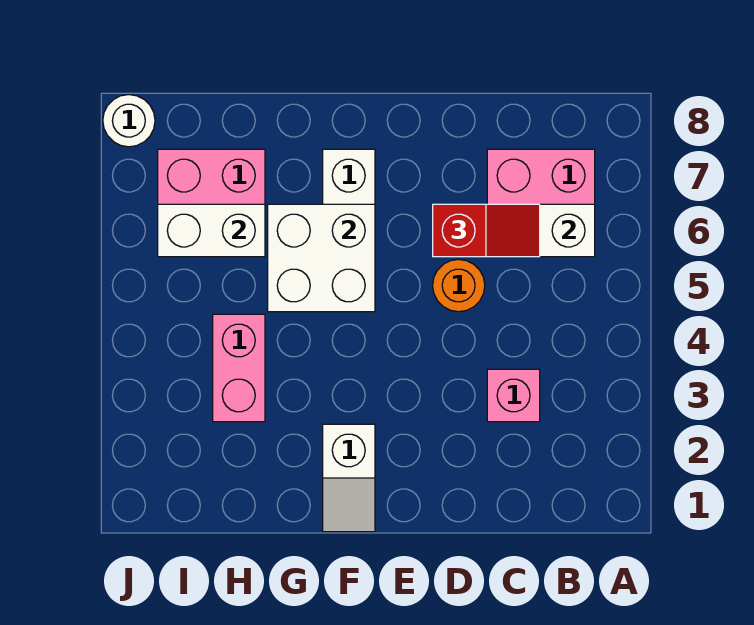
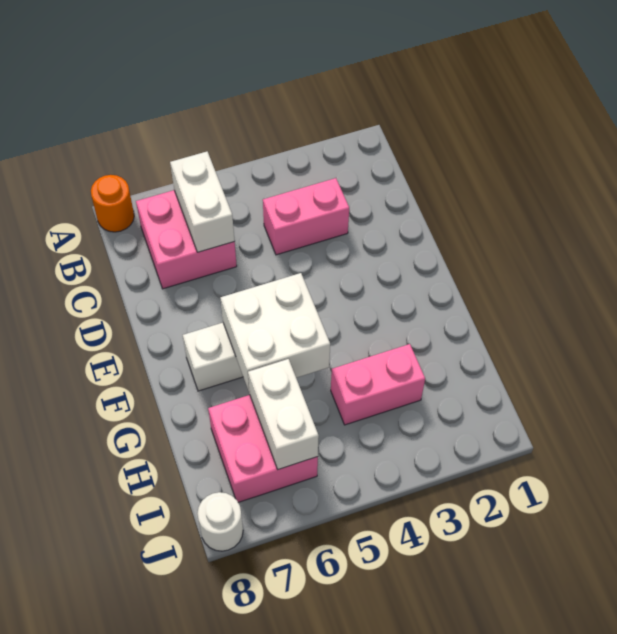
pink 1x1 brick [487,369,540,422] -> pink 1x2 brick [263,178,349,255]
red 1x2 slope [433,204,540,257] -> none
orange 1x1 round brick [433,259,485,312] -> orange 1x1 round brick moved to [91,175,134,232]
white 1x2 slope [323,424,375,532] -> none

